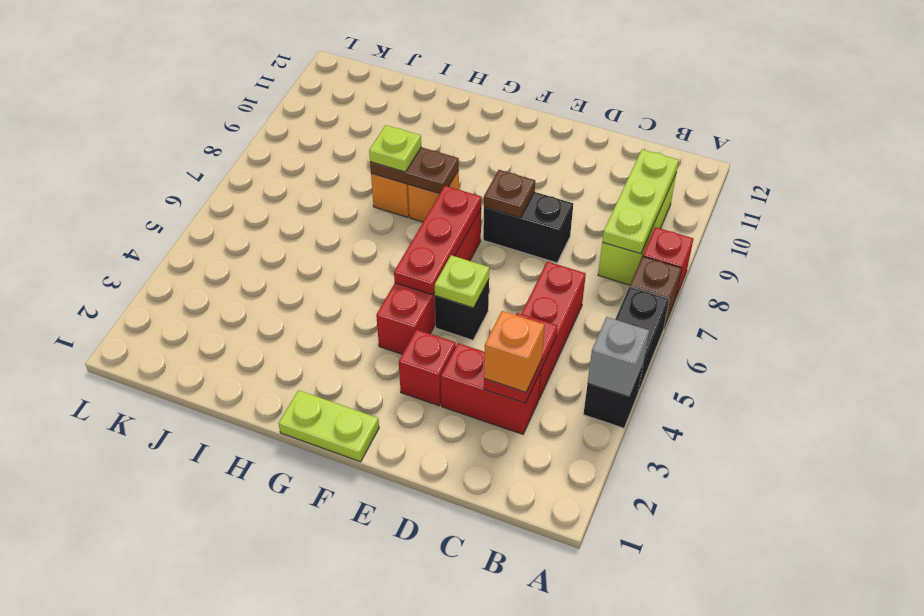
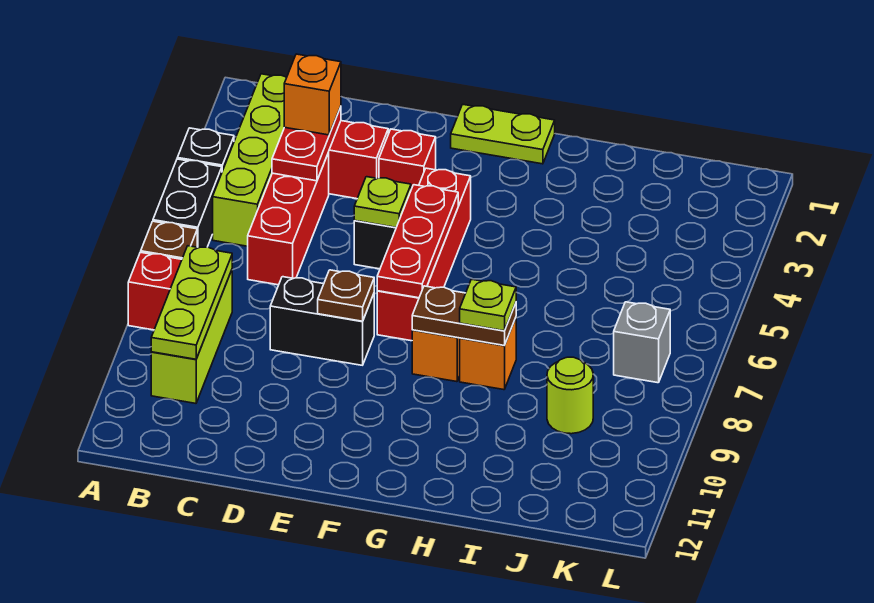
grey 1x1 brick [588,317,649,397] -> grey 1x1 brick moved to [614,302,670,383]
none -> lime 1x4 brick [213,74,287,246]
none -> lime 1x1 round brick [547,357,593,434]

